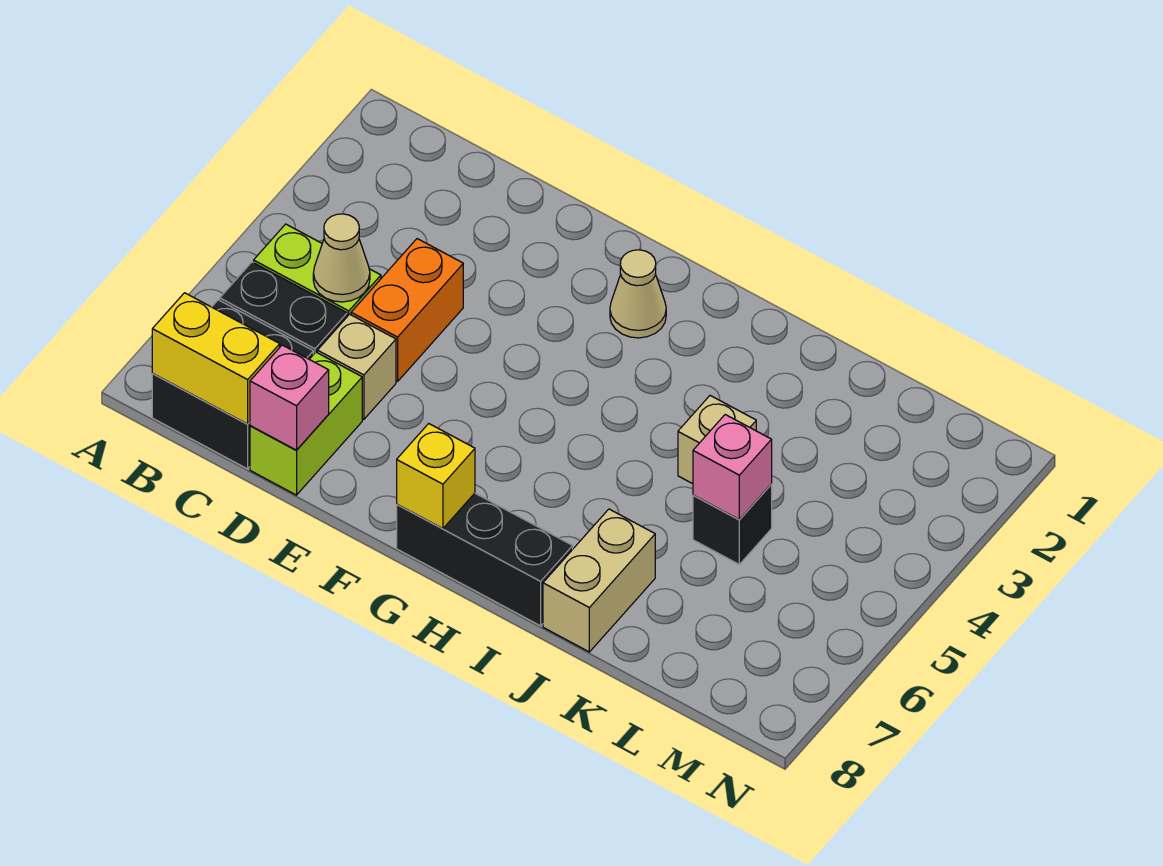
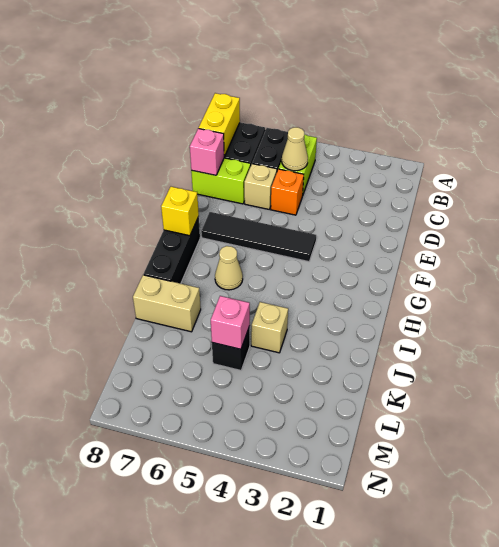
orange 1x2 brick [351,239,463,381] -> orange 1x1 brick [271,169,304,215]
none -> black 1x4 tile [201,212,316,262]
tan 1x1 cone [610,250,666,338] -> tan 1x1 cone moved to [215,246,243,290]

